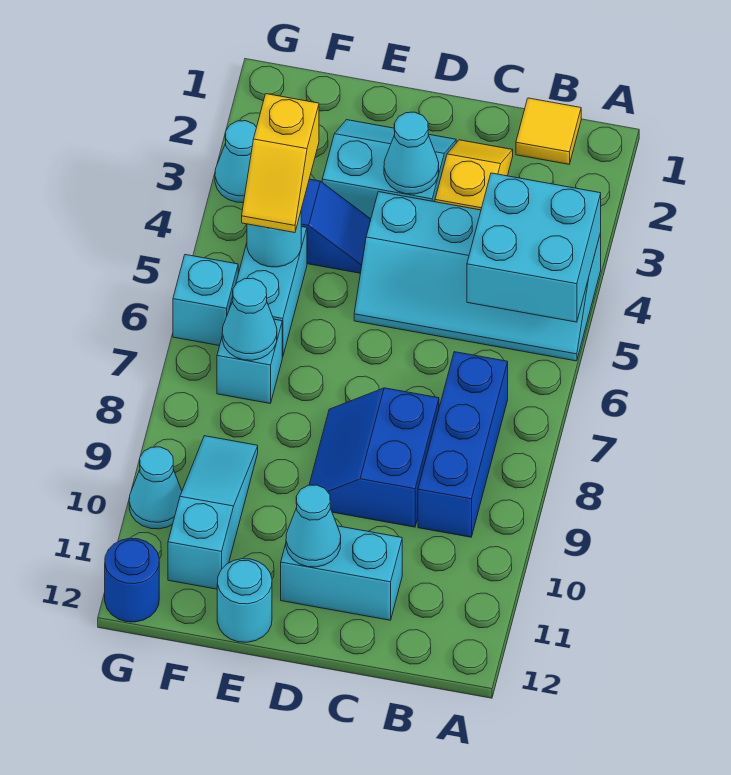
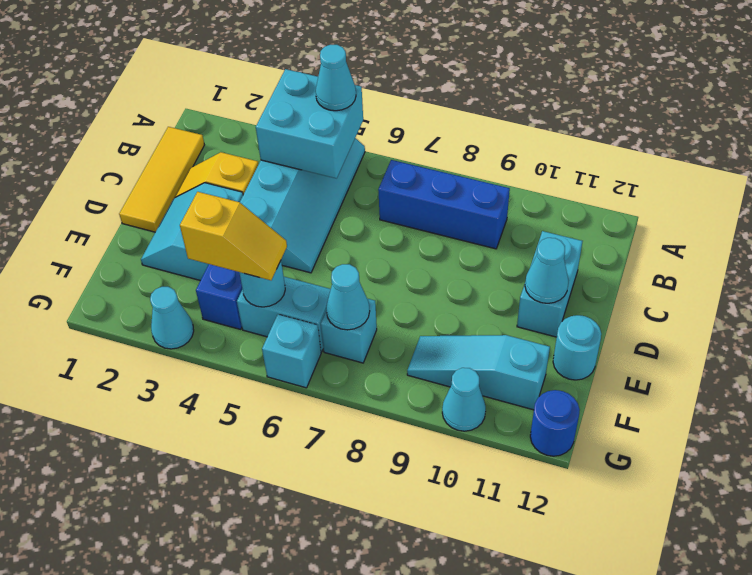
yellow 1x1 tile [516,98,581,164] -> yellow 1x3 tile [119,127,204,232]
blue 2x2 slope [309,388,439,527] -> none
cyan 1x1 cone [384,112,439,194] -> cyan 1x1 cone moved to [316,45,356,111]

